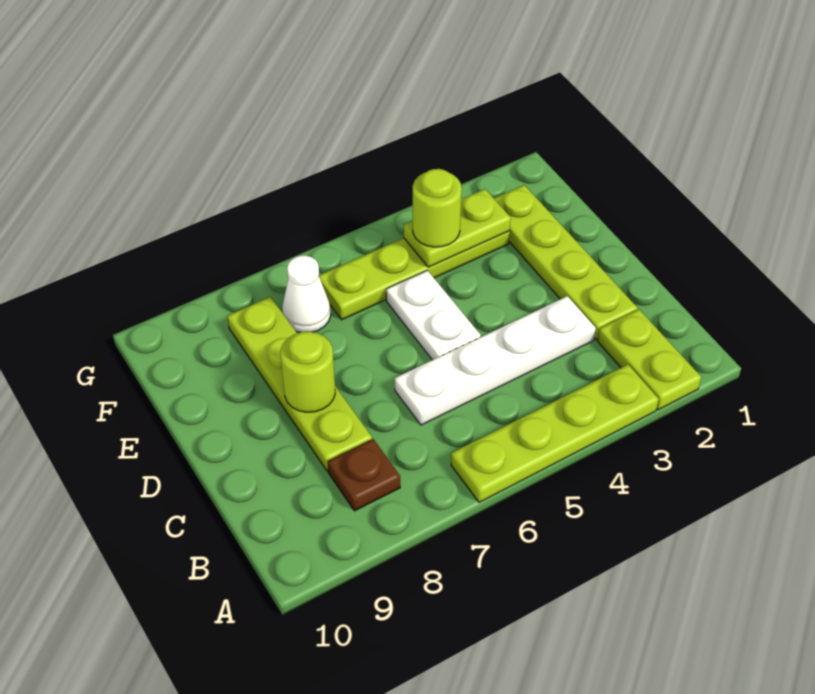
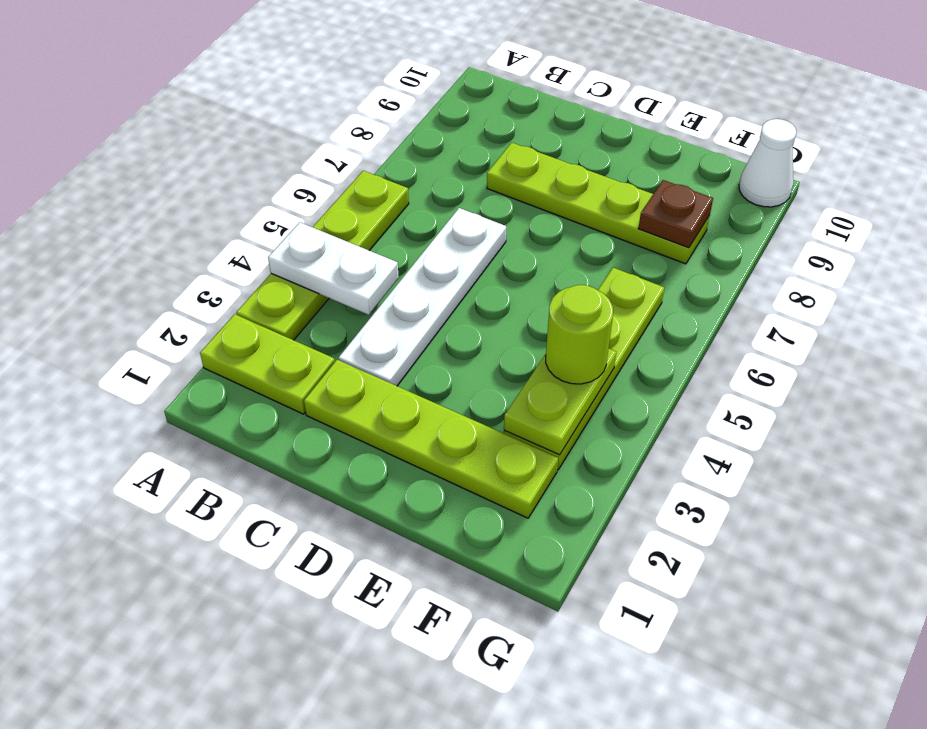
brown 1x1 plate [328,439,400,511] -> brown 1x1 plate moved to [638,180,713,248]
white 1x2 plate [386,270,481,360] -> white 1x2 plate moved to [268,222,399,315]
lime 1x1 round brick [280,332,335,412] -> none
white 1x1 cone [282,256,331,333] -> white 1x1 cone moved to [739,119,797,207]

